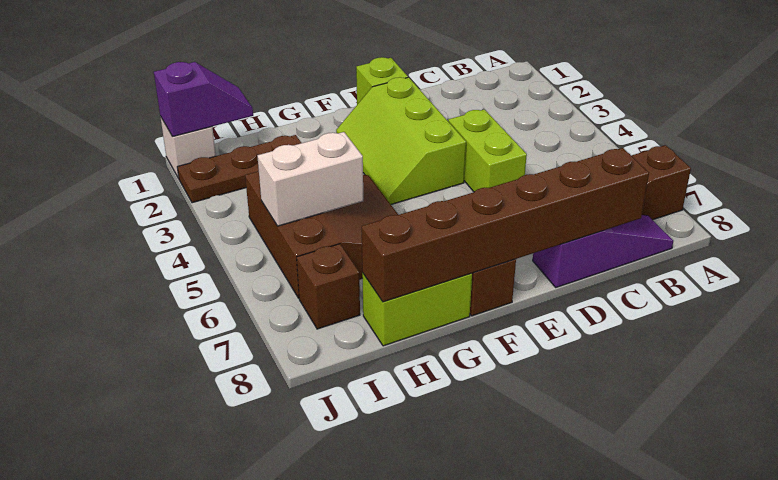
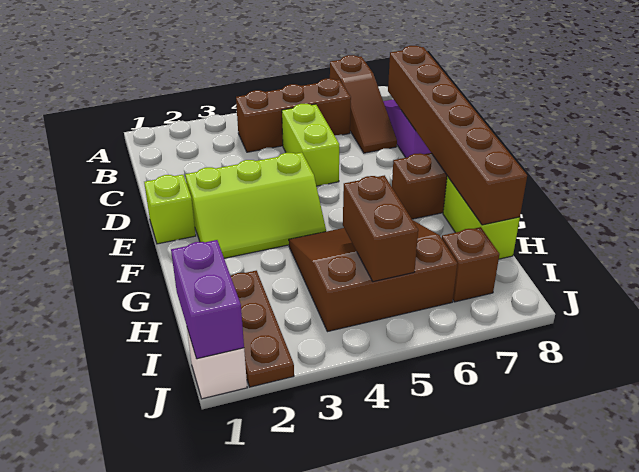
none -> brown 1x3 brick [236,78,351,152]
lime 1x2 brick [448,109,527,192] -> lime 1x2 brick turned to [282,104,339,186]
white 1x2 brick [257,132,363,226] -> brown 1x2 brick [343,175,418,282]
purple 1x2 slope [154,62,253,137] -> purple 1x2 brick [171,240,244,359]

